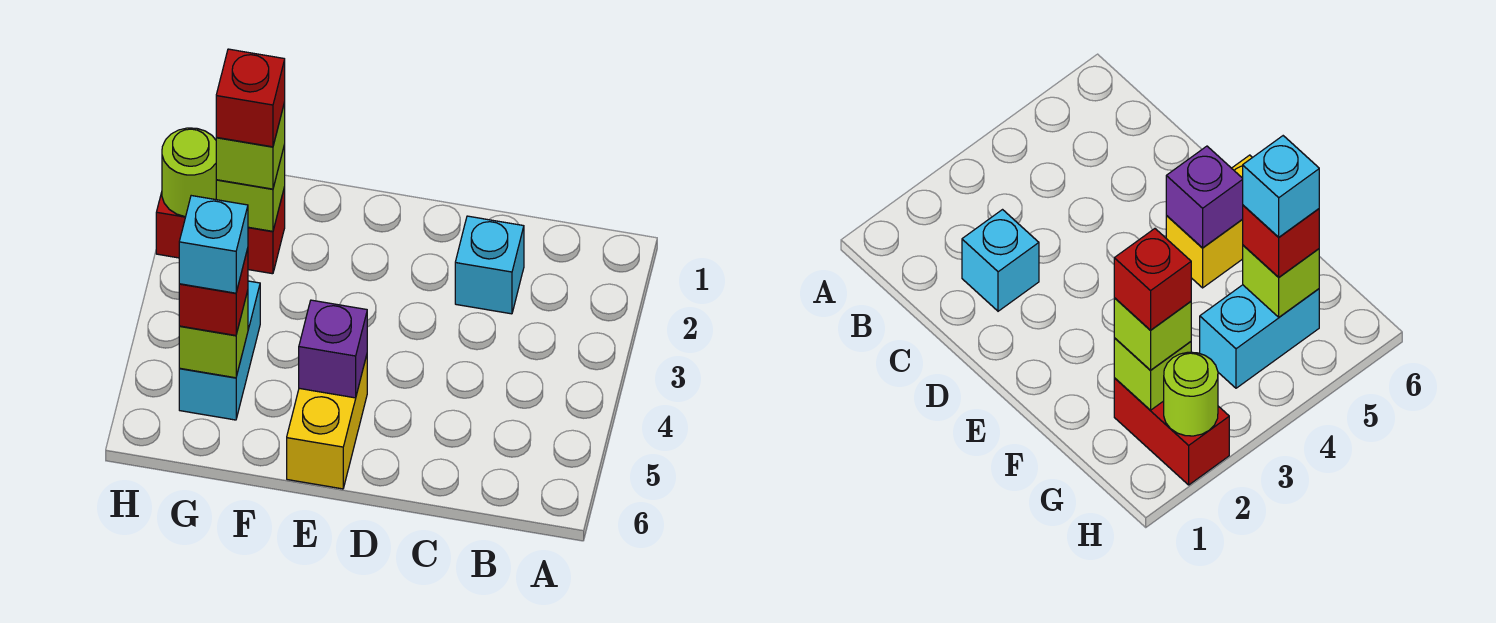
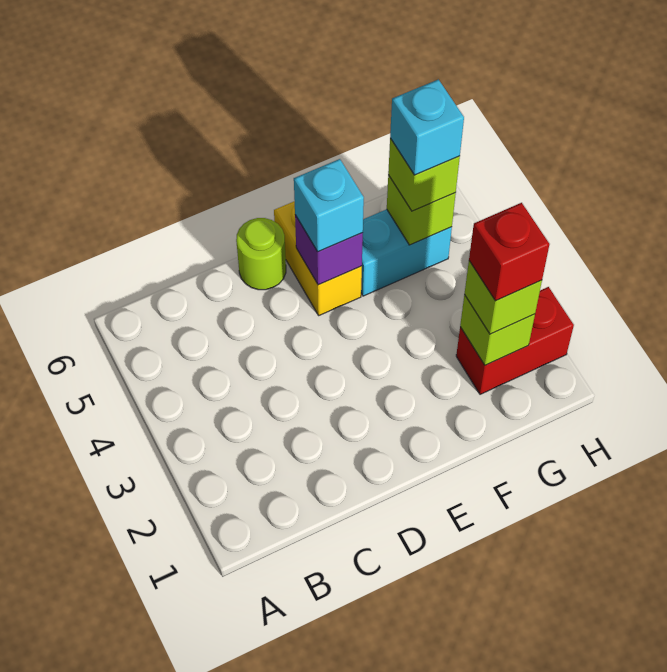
cyan 1x1 brick [455,216,524,314] -> cyan 1x1 brick moved to [294,159,364,252]
cyan 1x2 brick [179,281,260,420] -> cyan 1x2 brick turned to [361,209,452,296]
red 1x1 brick [179,249,248,335] -> lime 1x1 brick [388,138,460,211]
lime 1x1 round brick [162,128,216,217] -> lime 1x1 round brick moved to [236,218,286,290]

